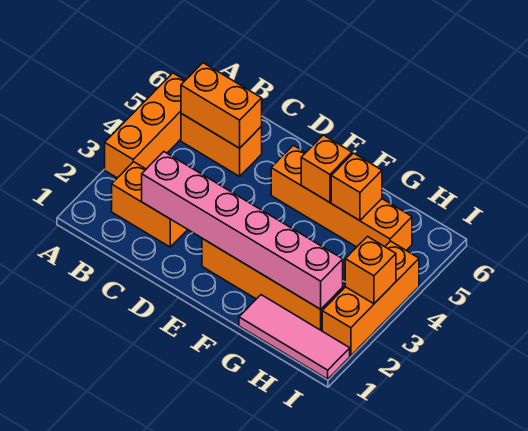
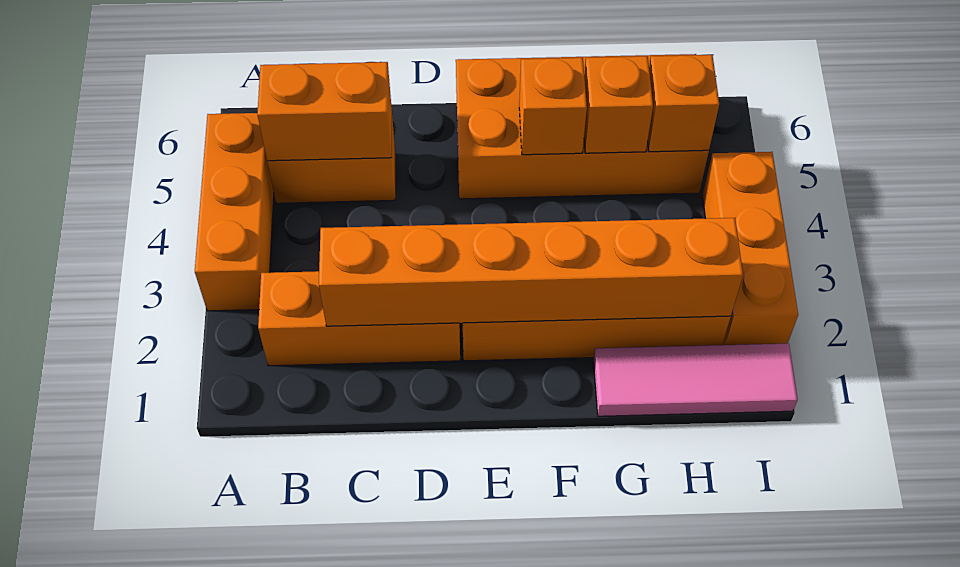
orange 1x2 brick [112,162,188,247] -> orange 1x3 brick [258,271,460,366]
pink 1x6 brick [142,152,343,309] -> orange 1x6 brick [319,218,743,326]
orange 1x4 brick [271,145,412,250] -> orange 2x4 brick [456,54,709,199]
orange 1x1 brick [345,237,396,304] -> orange 1x1 brick moved to [648,55,719,152]

